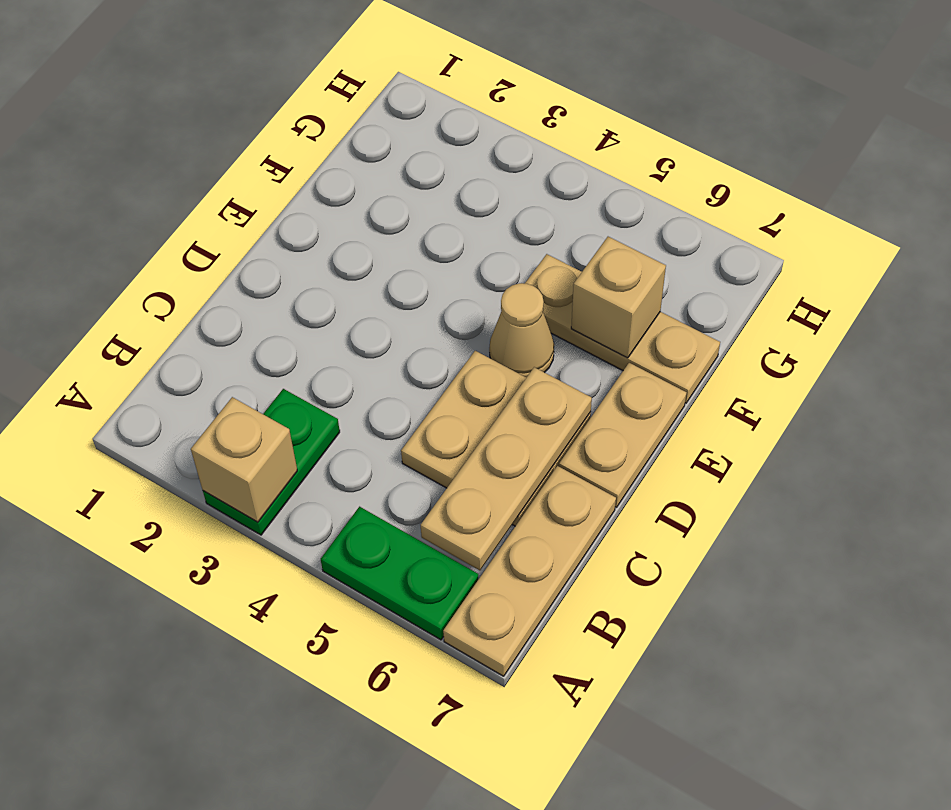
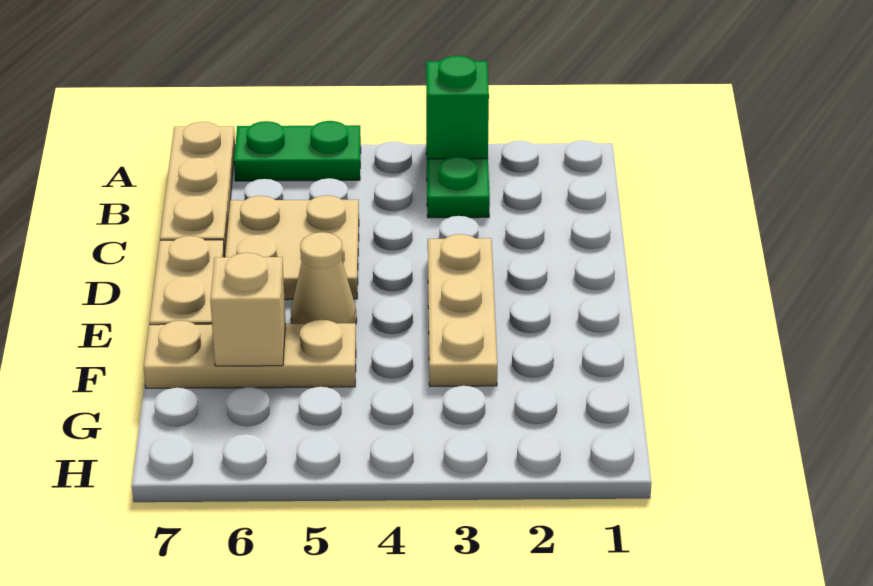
tan 1x1 brick [191,397,297,522] -> green 1x1 brick [426,56,489,159]
tan 1x3 plate [421,367,592,570] -> tan 1x3 plate moved to [428,234,497,386]

